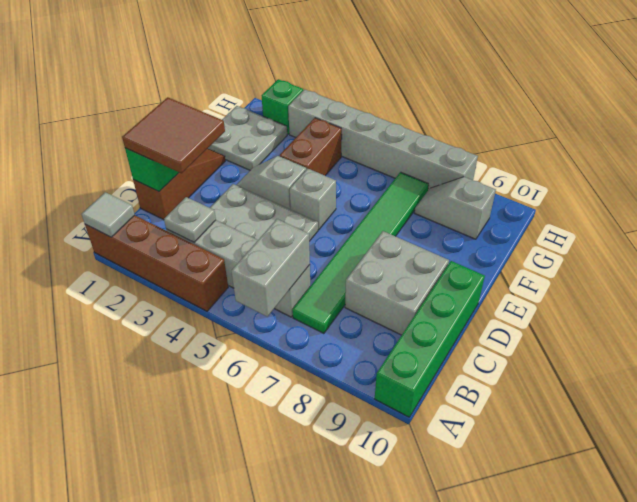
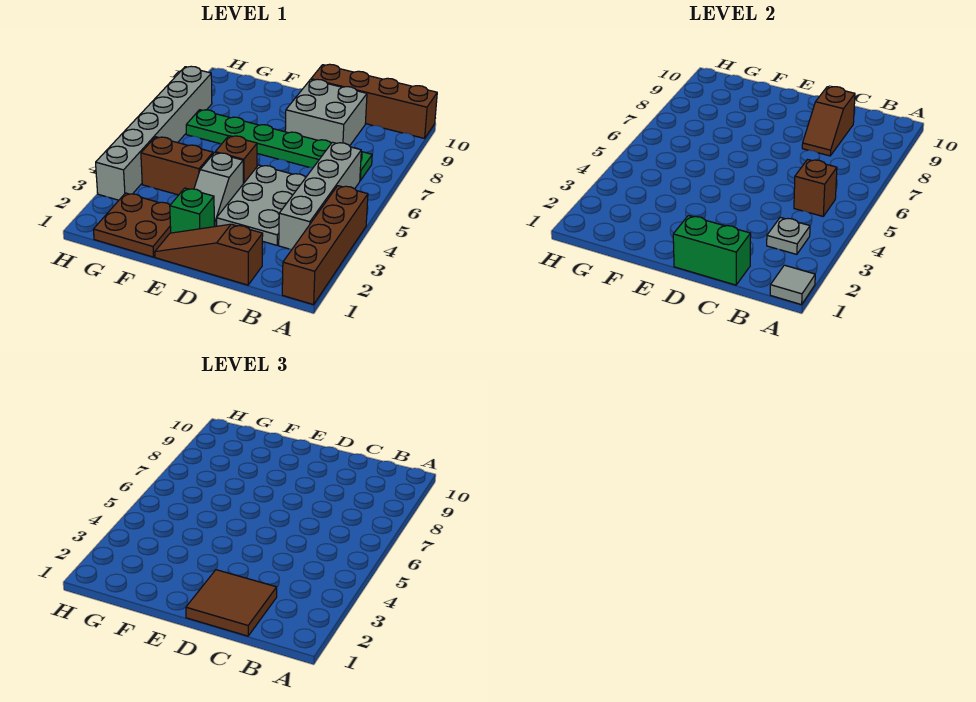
grey 1x2 brick [231,219,310,317] -> none
green 1x4 brick [375,261,485,417] -> brown 1x4 brick [311,64,437,138]
none -> brown 1x1 brick [794,160,837,216]
green 1x6 tile [292,172,429,334] -> green 1x6 plate [186,110,372,181]
none -> brown 1x2 slope [802,87,855,156]
grey 1x1 brick [290,169,336,230] -> brown 1x1 brick [215,136,257,184]
grey 2x2 plate [208,106,287,170] -> brown 2x2 plate [93,193,171,257]
grey 1x2 slope [415,177,496,239] -> none
green 1x1 brick [261,79,303,134] -> green 1x1 brick moved to [170,188,214,233]

